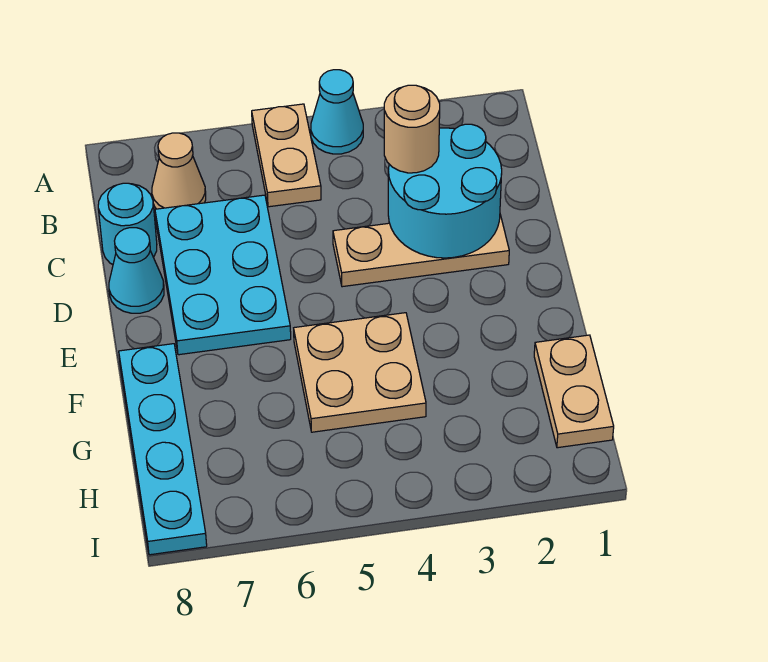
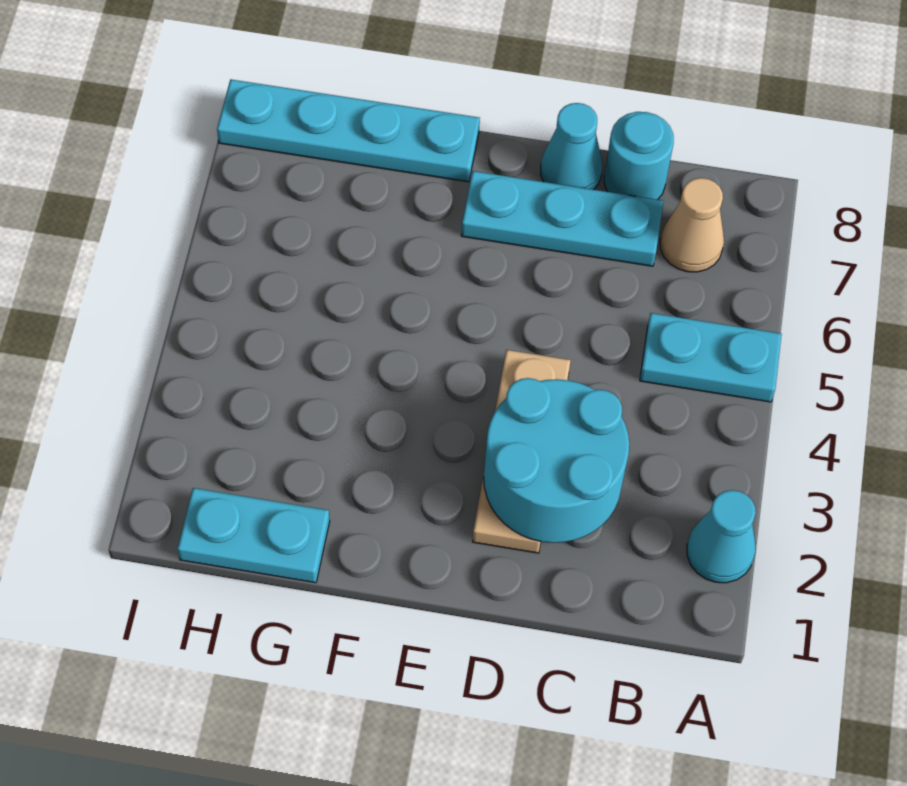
cyan 1x1 cone [311,70,363,154] -> cyan 1x1 cone moved to [687,490,756,583]
tan 1x2 plate [252,104,321,207] -> cyan 1x2 plate [640,313,782,402]
tan 1x1 round brick [384,85,440,173] -> none
cyan 2x3 plate [155,195,291,355] -> cyan 1x3 plate [461,171,664,266]
tan 2x2 plate [294,313,426,432] -> none
tan 1x2 plate [534,335,614,448] -> cyan 1x2 plate [177,488,330,583]

